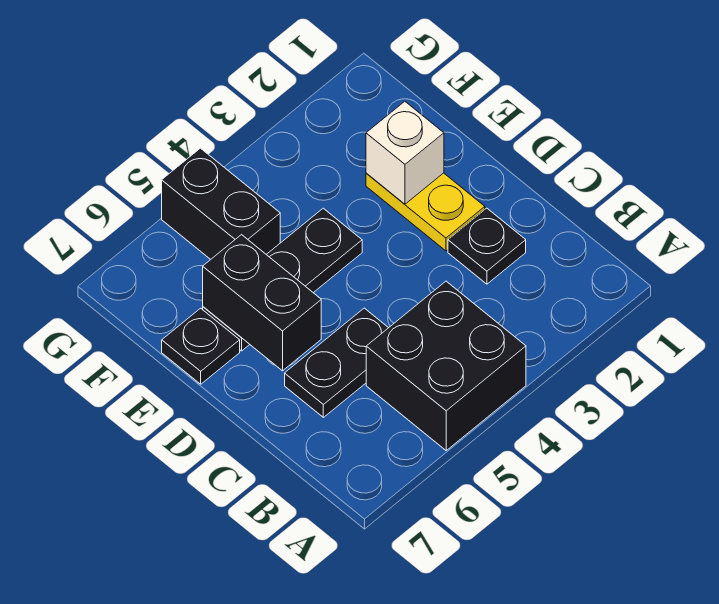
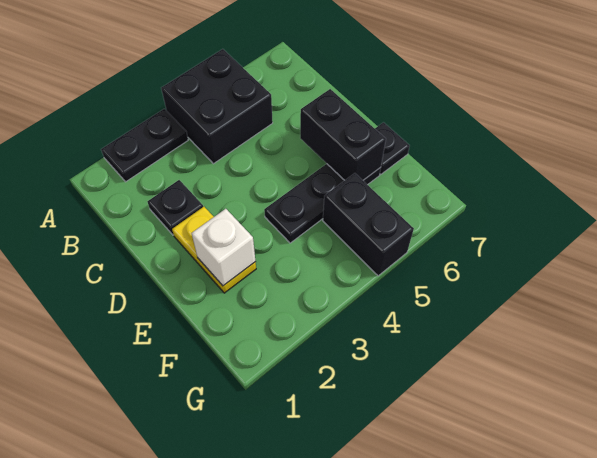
black 1x2 plate [285,308,388,417] -> black 1x2 plate moved to [101,109,188,182]

